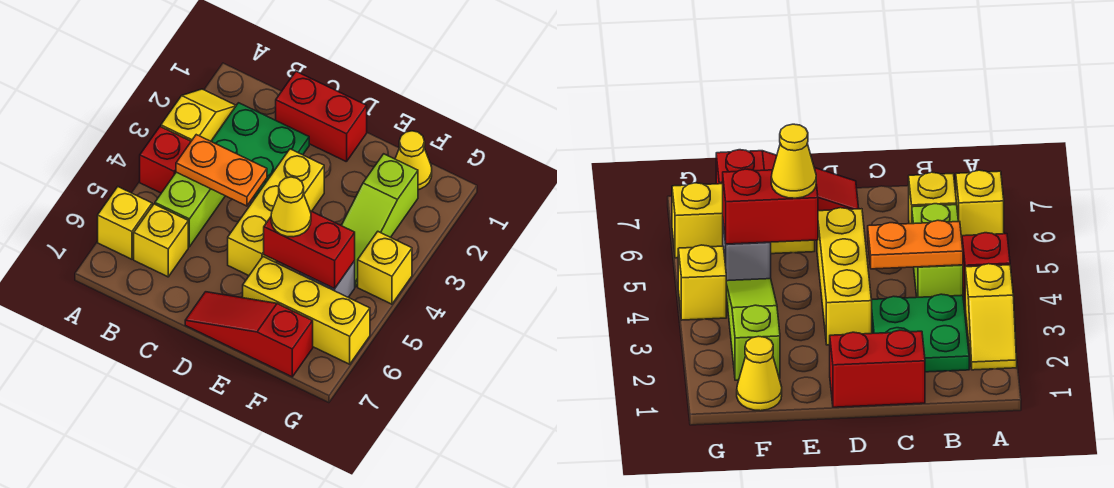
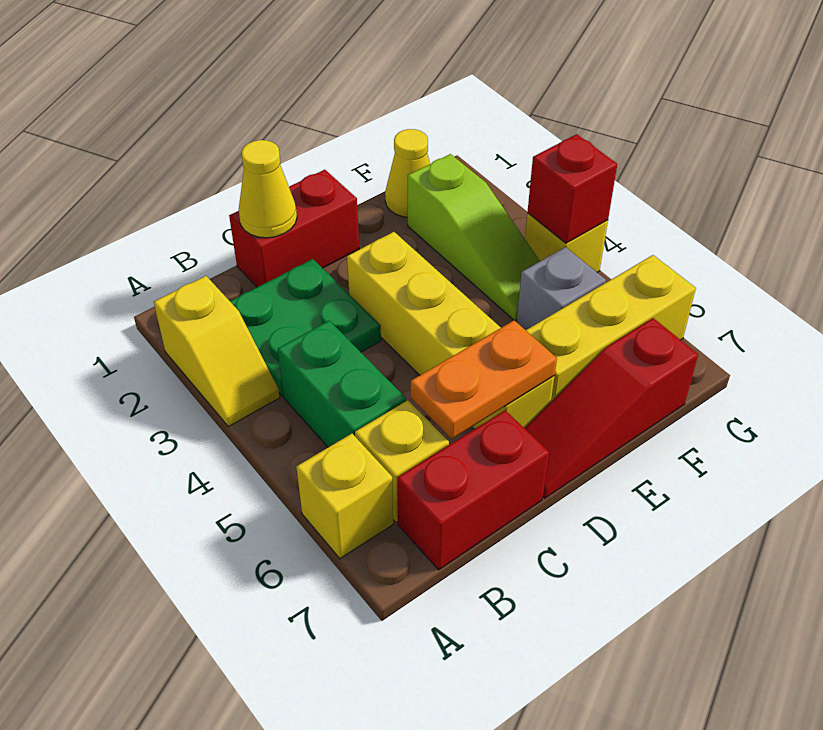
yellow 1x2 slope [161,89,236,141] -> yellow 1x2 slope turned to [154,276,280,426]
red 1x1 brick [140,127,191,193] -> red 1x1 brick moved to [527,134,617,243]
lime 1x2 brick [155,172,225,247] -> green 1x2 brick [278,321,406,447]
orange 1x2 plate [176,135,267,206] -> orange 1x2 plate moved to [411,320,557,439]
yellow 1x3 brick [228,149,324,276] -> yellow 1x4 brick [347,232,554,429]
red 1x2 brick [264,211,355,289] -> red 1x2 brick moved to [397,410,549,570]
yellow 1x1 cone [271,177,311,237] -> yellow 1x1 cone moved to [239,140,297,238]

